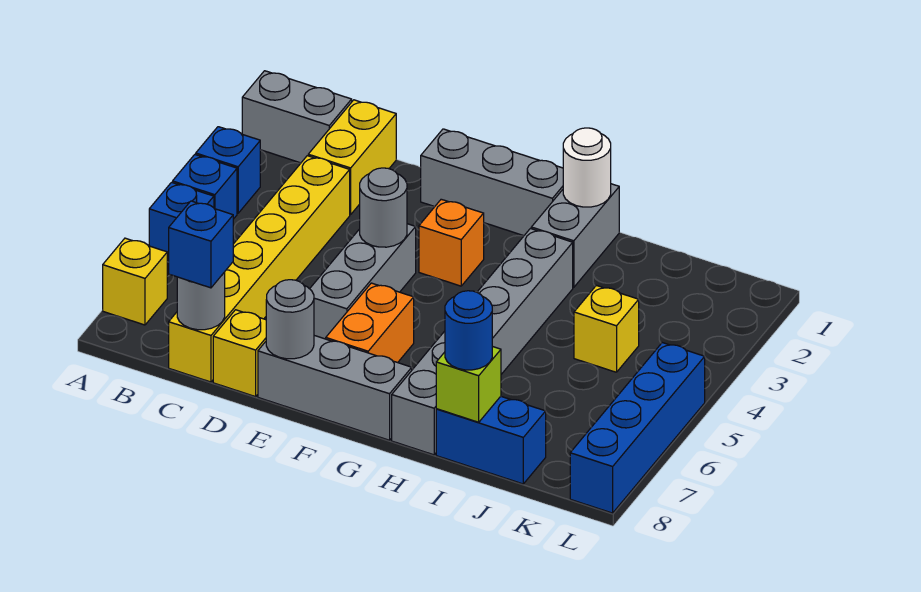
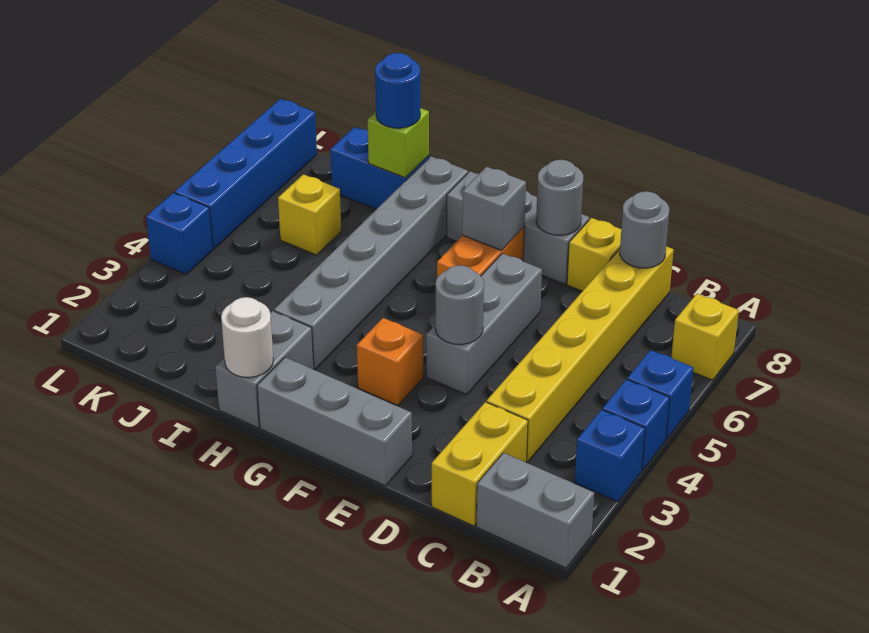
blue 1x1 brick [169,201,233,288] -> blue 1x1 brick moved to [146,193,213,274]
none -> grey 1x1 brick [462,167,526,251]
yellow 1x1 brick [574,285,639,372] -> yellow 1x1 brick moved to [278,174,341,255]

